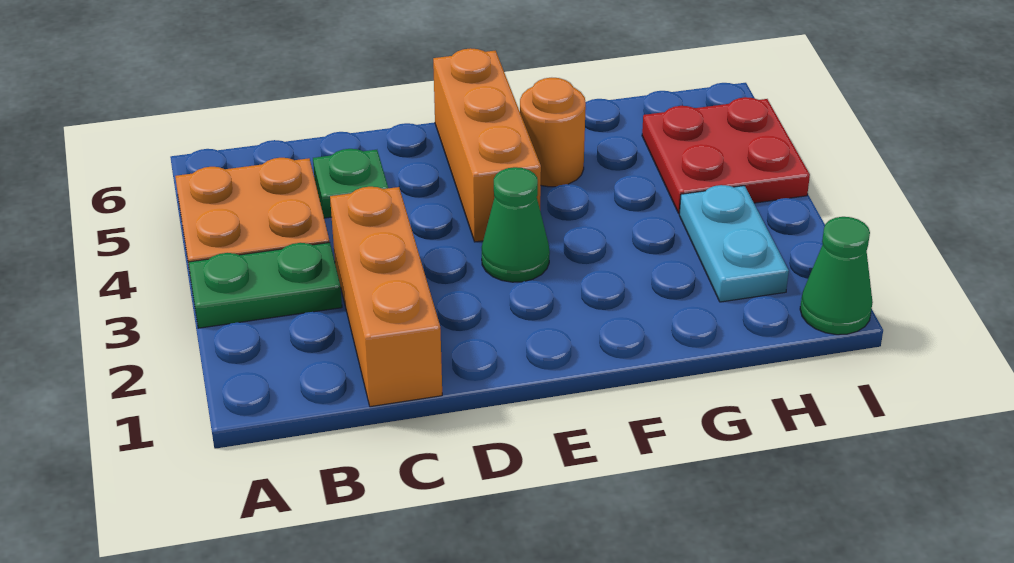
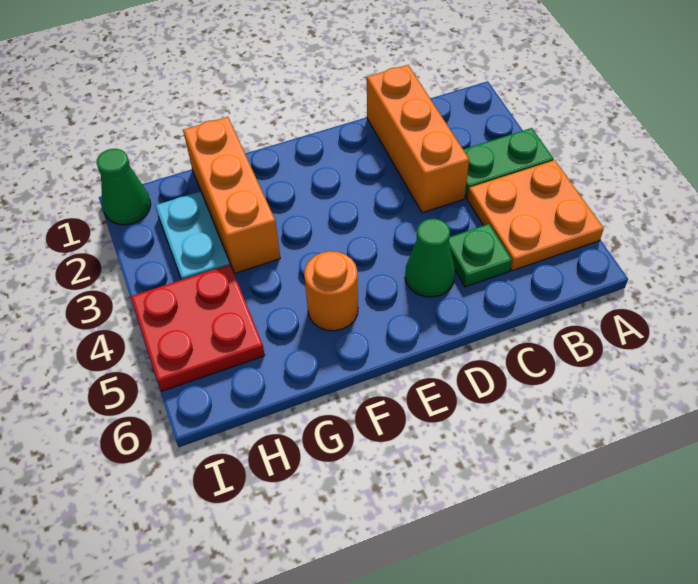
green 1x1 cone [482,167,550,282] -> green 1x1 cone moved to [405,219,455,297]
orange 1x3 brick [433,48,541,242] -> orange 1x3 brick moved to [183,117,280,273]

